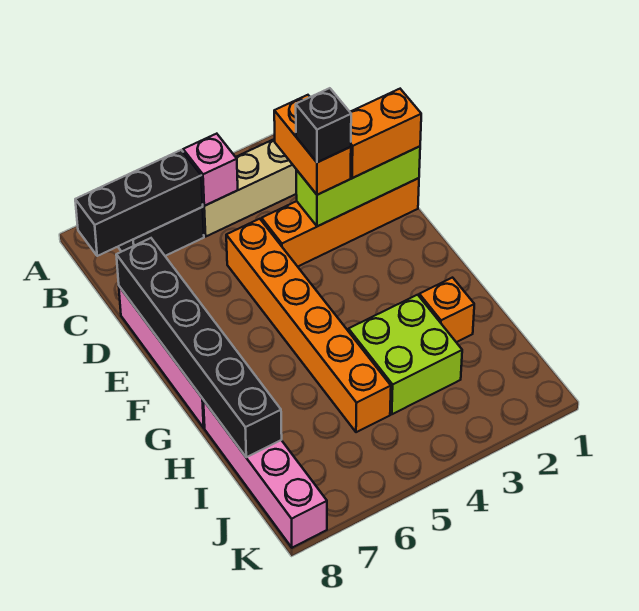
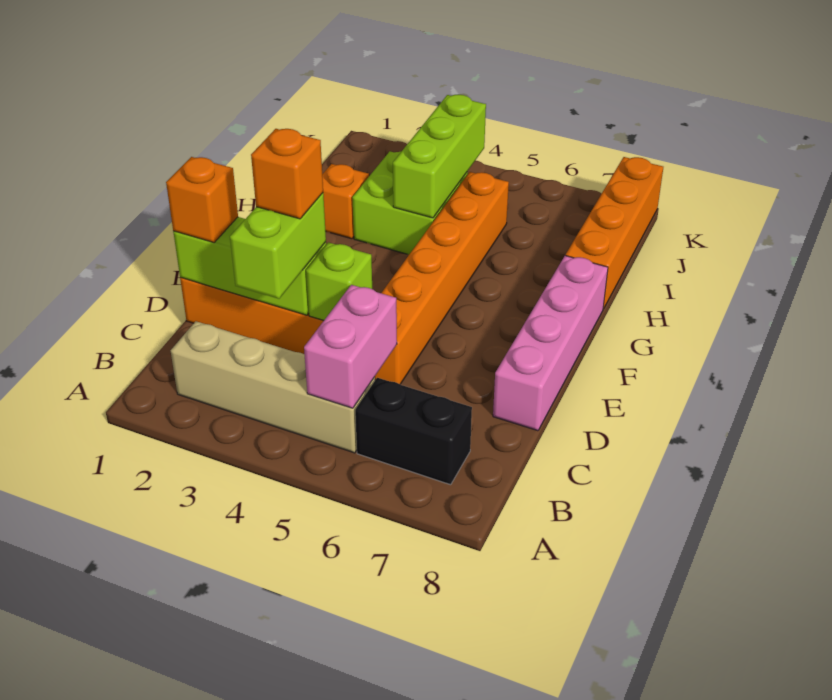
pink 1x1 brick [183,134,238,206] -> pink 1x2 brick [304,285,397,408]
black 1x3 brick [75,150,203,256] -> none
orange 1x2 brick [274,95,351,195] -> lime 1x2 brick [230,193,326,299]
orange 1x2 brick [350,89,421,178] -> orange 1x1 brick [166,157,238,242]
black 1x1 brick [296,88,351,162] -> orange 1x1 brick [251,129,323,219]
none -> lime 1x1 brick [306,242,372,321]
black 1x6 brick [116,238,282,457] -> none
none -> lime 1x3 brick [393,95,486,218]
pink 1x4 brick [203,400,327,548] -> orange 1x4 brick [566,157,663,309]

